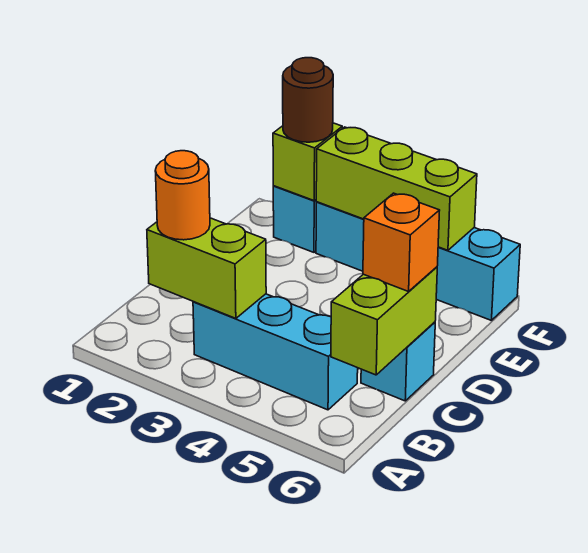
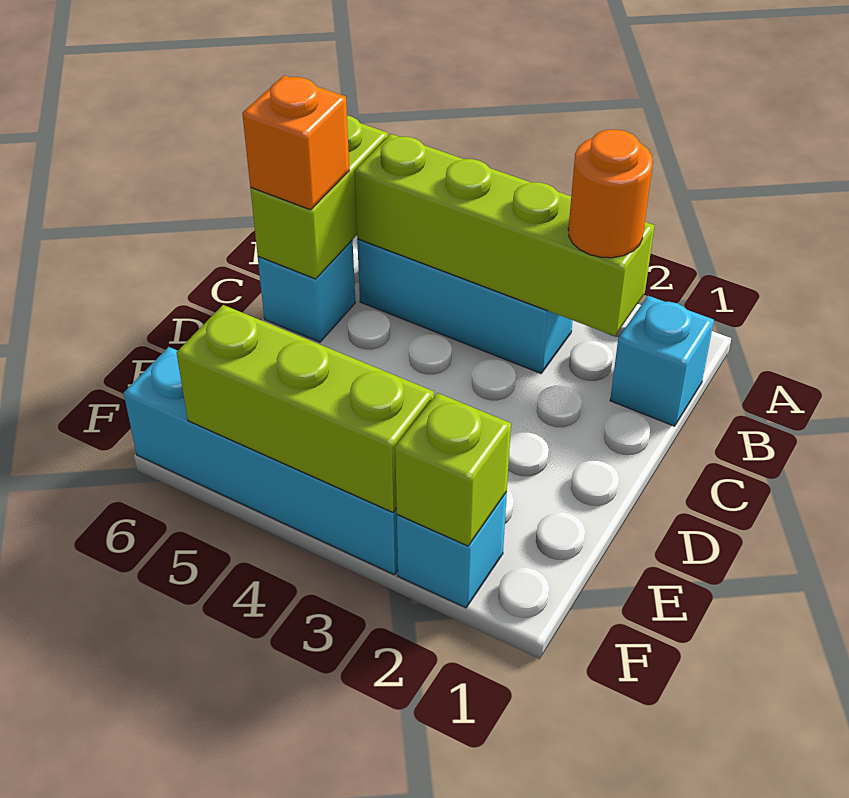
none -> cyan 1x1 brick [610,296,714,426]
lime 1x2 brick [147,218,266,318] -> lime 1x4 brick [354,134,655,336]
brown 1x1 round brick [283,58,333,142] -> none

